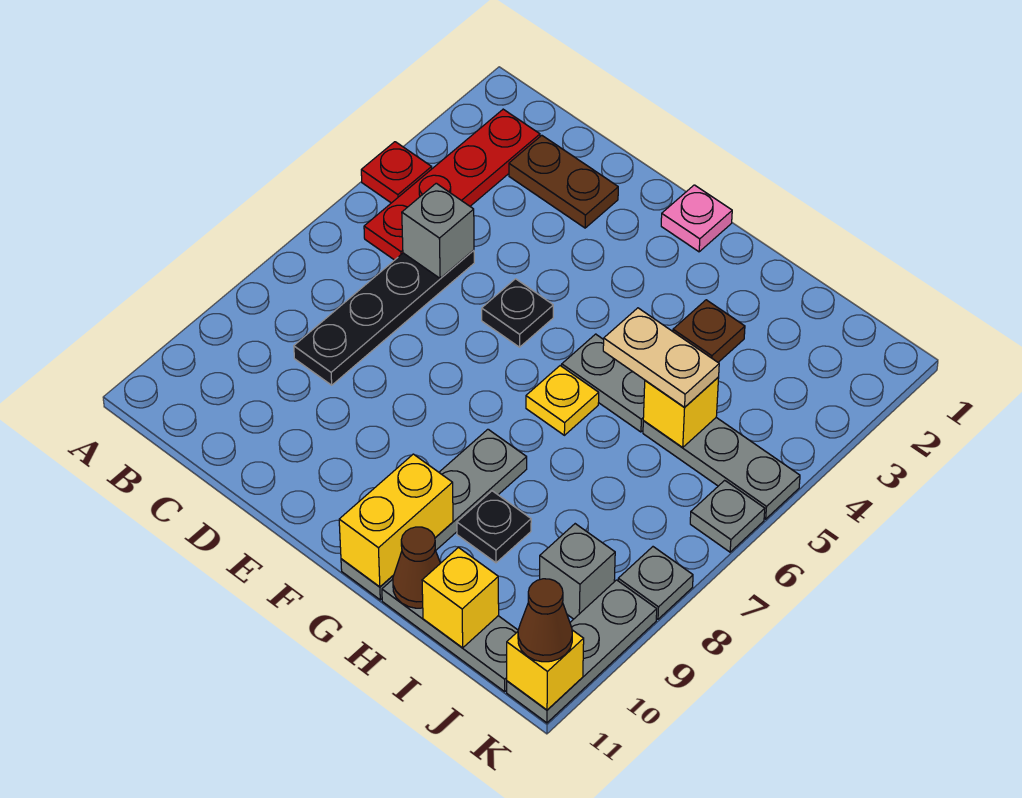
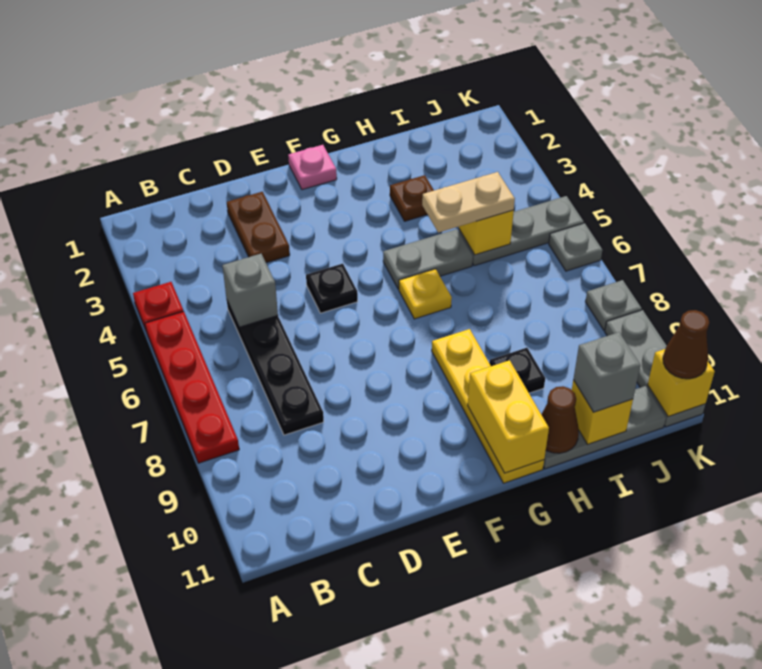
red 1x4 plate [364,109,540,260] -> red 1x4 plate moved to [145,312,239,463]
brown 1x2 plate [509,135,618,228] -> brown 1x2 plate turned to [227,192,290,263]
grey 1x4 plate [341,429,527,600] -> yellow 1x4 plate [432,329,544,483]
grey 1x1 brick [540,524,615,619] -> grey 1x1 brick moved to [573,332,640,412]

